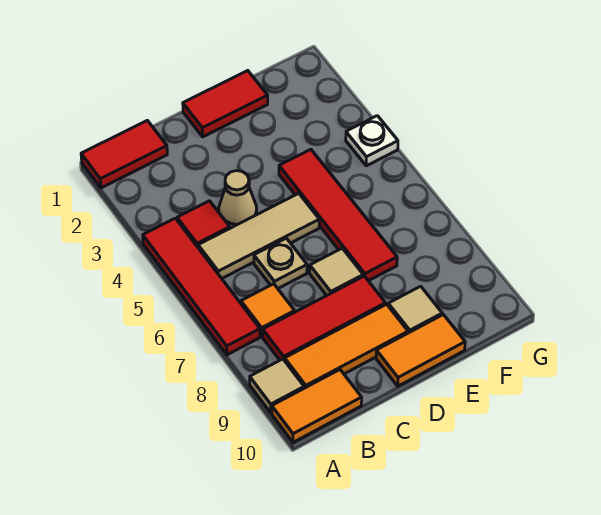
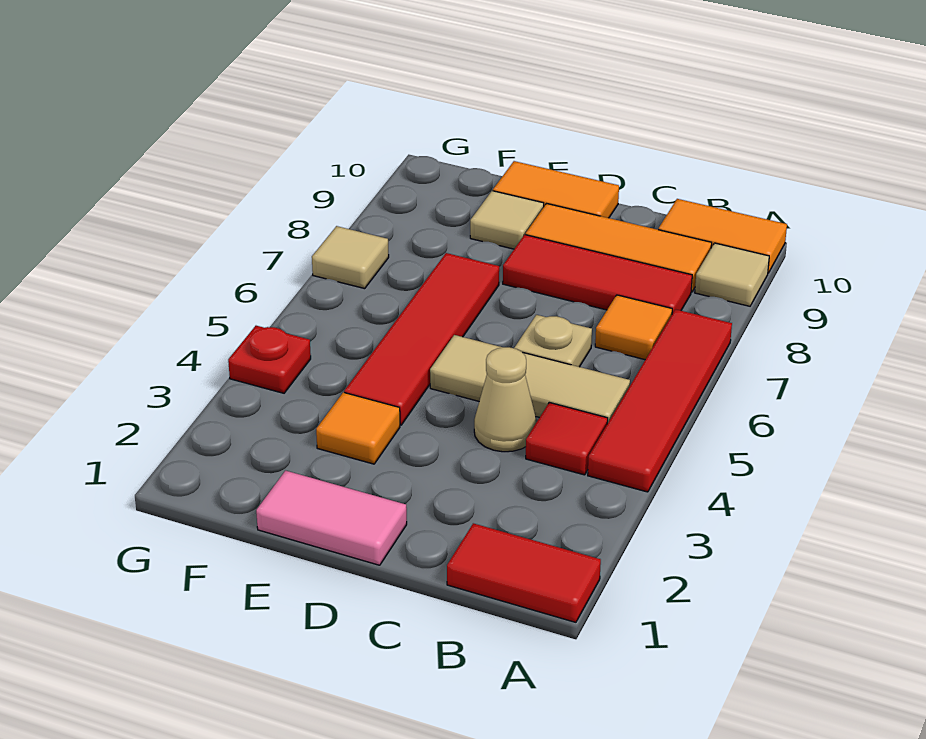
red 1x2 tile [183,71,268,137] -> pink 1x2 tile [256,471,407,565]
tan 1x1 tile [310,248,363,295] -> tan 1x1 tile moved to [312,226,389,289]
none -> orange 1x1 tile [316,392,400,464]
white 1x1 plate [346,116,398,166] -> red 1x1 plate [228,326,311,393]

